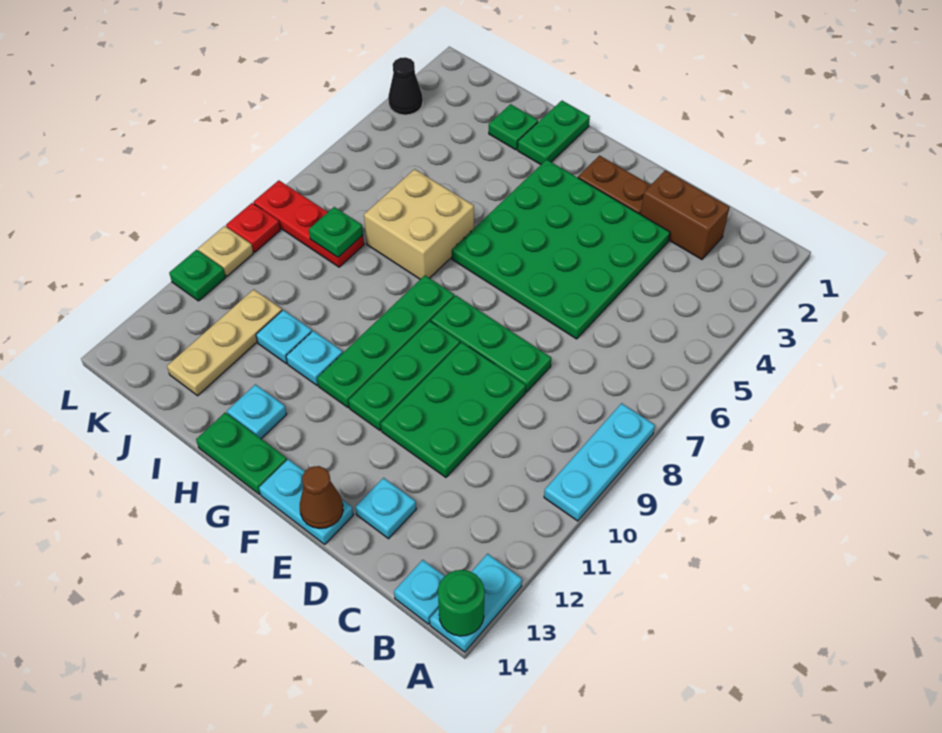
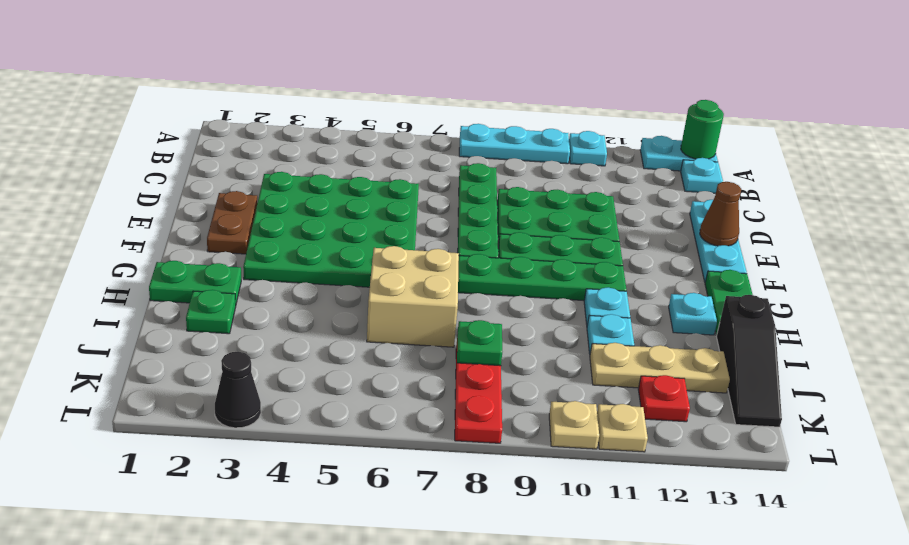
brown 1x2 brick [640,170,730,260] -> none
green 1x3 plate [431,296,551,392] -> green 1x4 plate [458,163,498,258]
cyan 1x1 plate [355,478,416,539] -> cyan 1x1 plate moved to [569,131,607,166]
cyan 1x2 plate [259,459,353,544] -> cyan 1x3 plate [690,200,747,282]
none -> black 1x3 slope [717,295,782,427]
red 1x1 plate [226,203,280,252] -> red 1x1 plate moved to [638,375,690,422]
green 1x1 plate [169,250,226,301] -> tan 1x1 plate [597,404,648,452]

